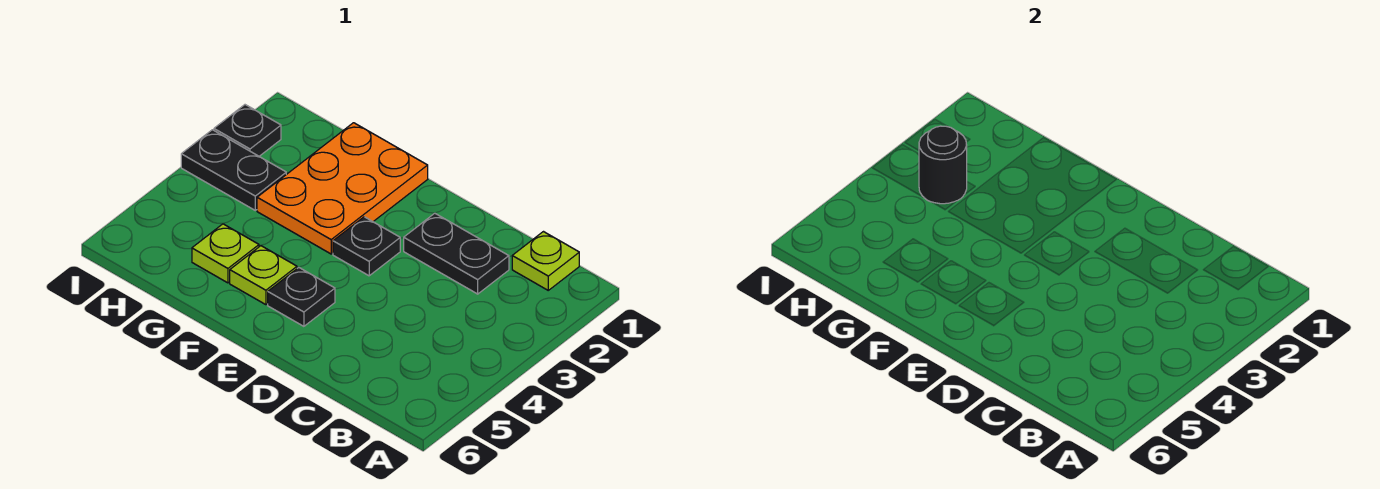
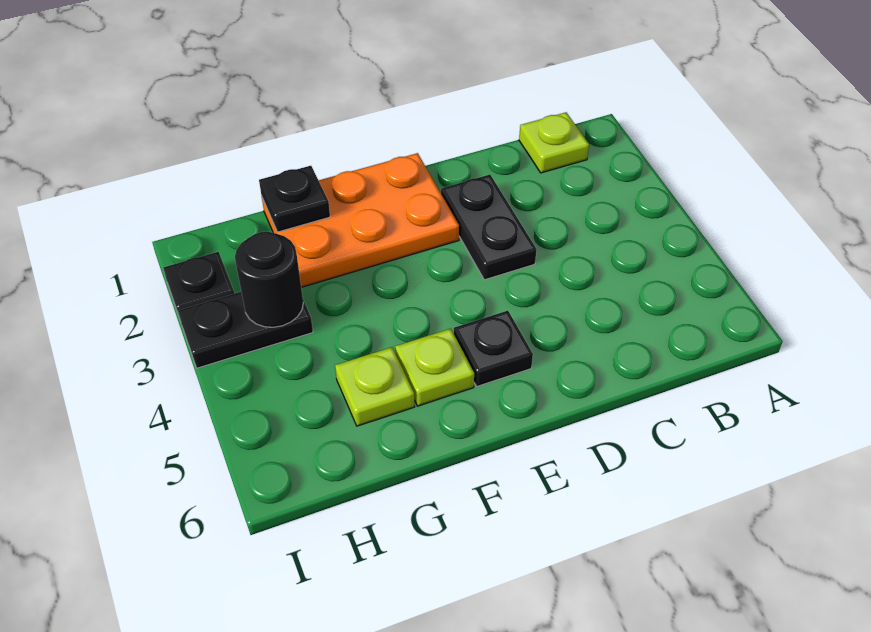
black 1x2 plate [404,213,509,294] -> black 1x2 plate turned to [441,175,537,280]
black 1x1 plate [333,217,400,276] -> black 1x1 plate moved to [259,166,330,232]
orange 2x3 plate [257,123,428,254] -> orange 2x3 plate turned to [262,153,459,287]

